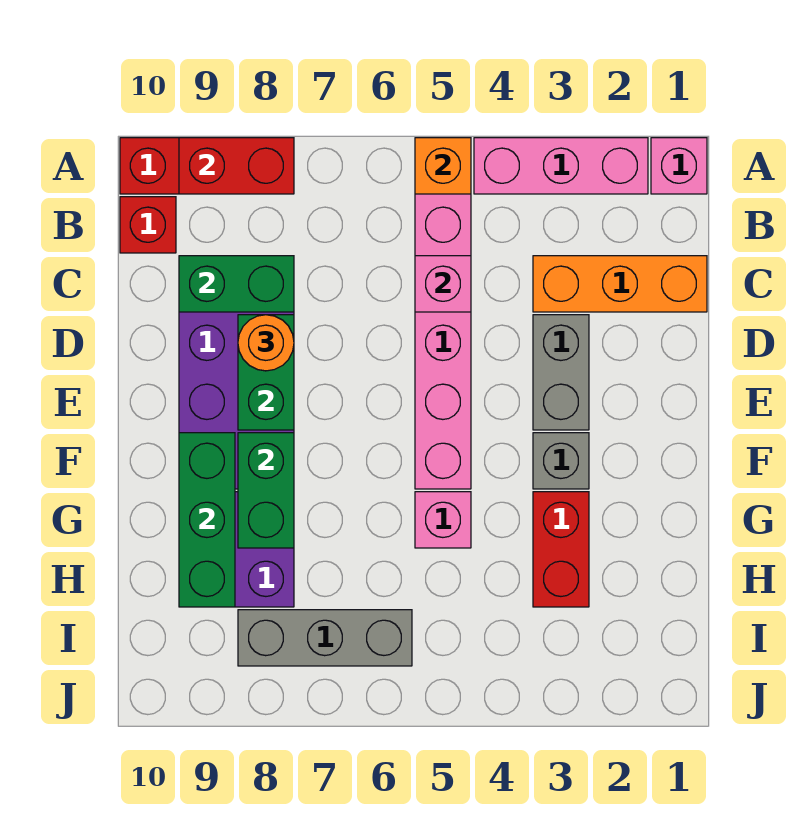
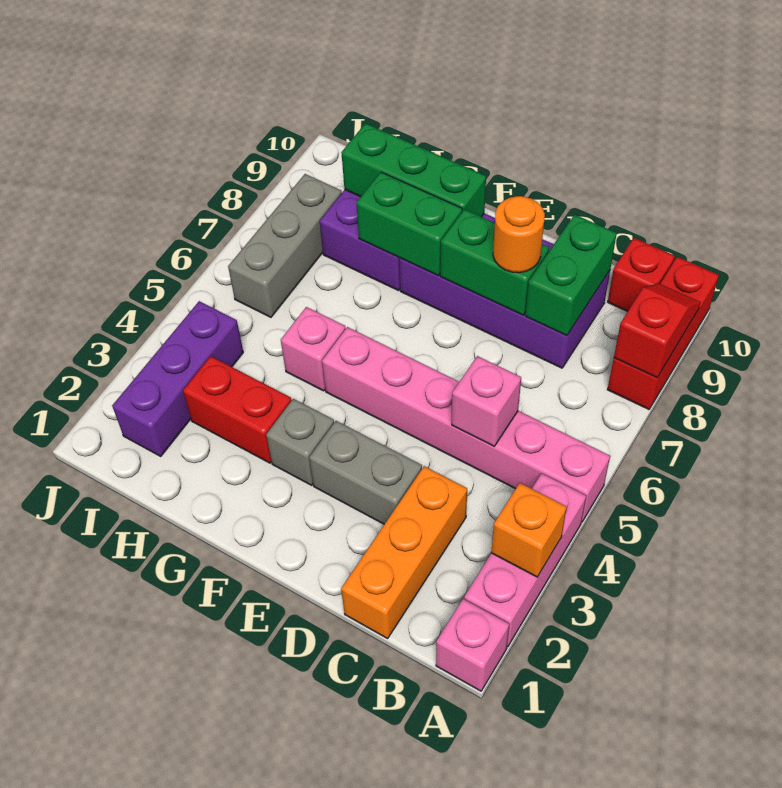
orange 1x1 brick [415,138,471,194] -> orange 1x1 brick moved to [491,483,567,577]
red 1x2 brick [179,138,294,194] -> red 1x2 slope [614,283,700,378]
none -> purple 1x3 brick [112,301,243,456]

